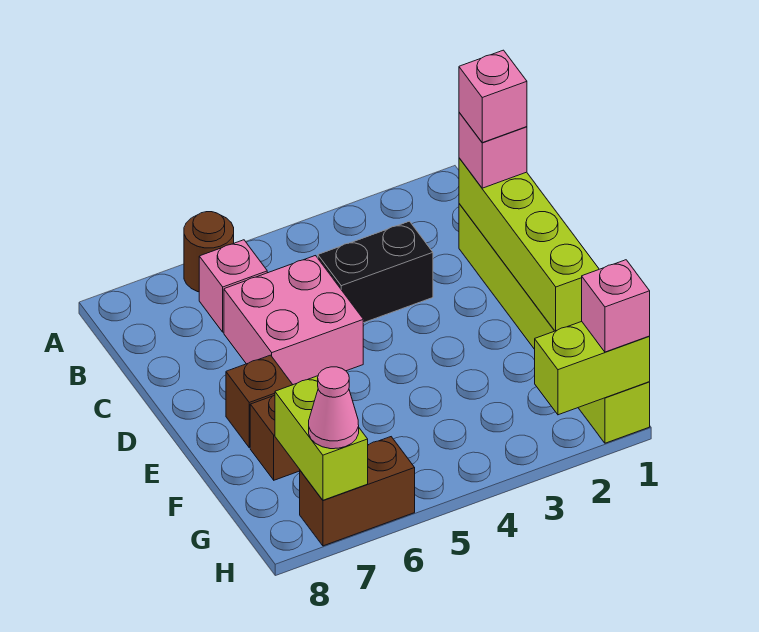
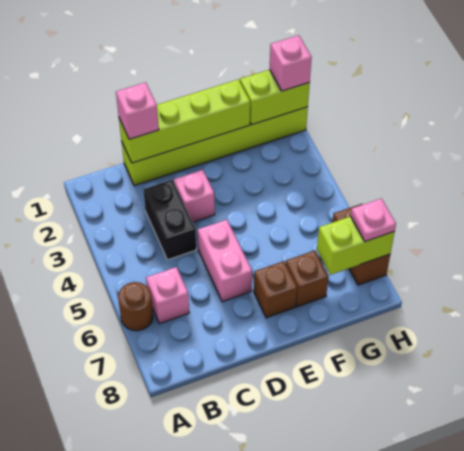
pink 1x1 brick [459,50,527,143] -> pink 1x1 brick moved to [174,170,215,222]
pink 2x2 brick [224,256,363,385] -> pink 1x2 brick [198,220,252,302]
lime 1x2 brick [535,322,650,415] -> lime 1x2 brick turned to [240,70,310,125]
pink 1x1 cone [309,367,359,449] -> pink 1x1 plate [351,198,396,242]

